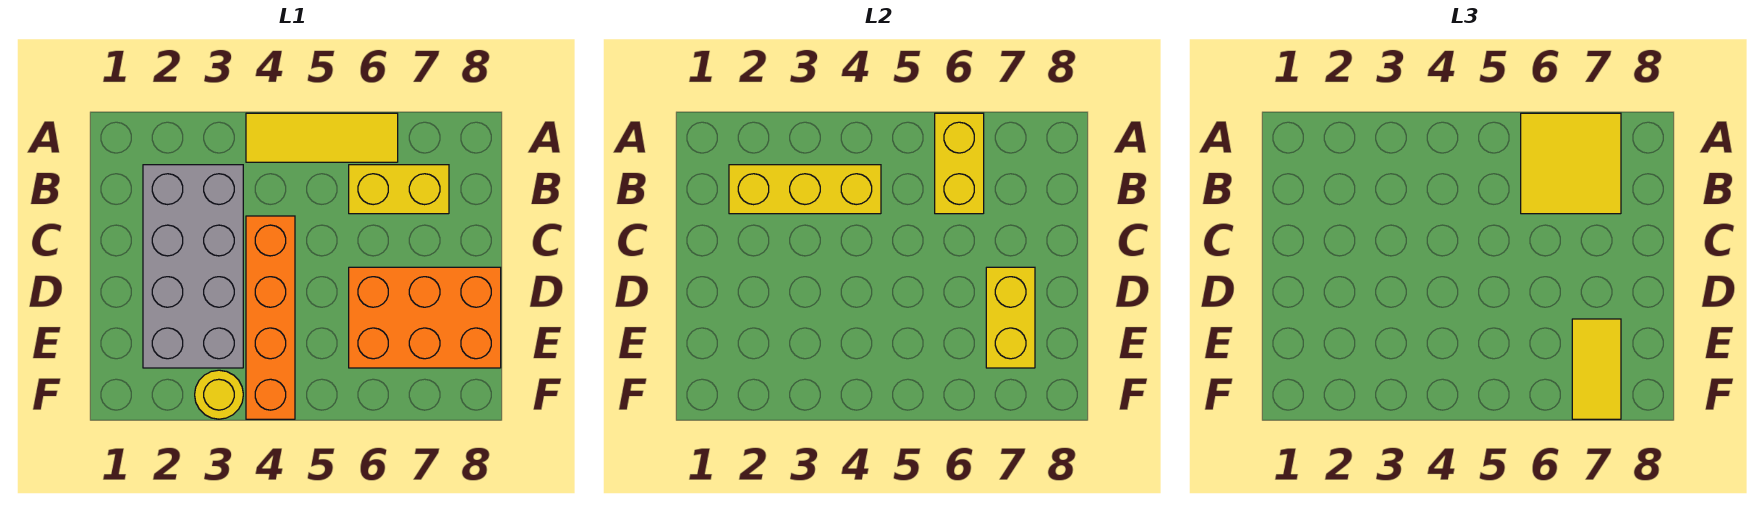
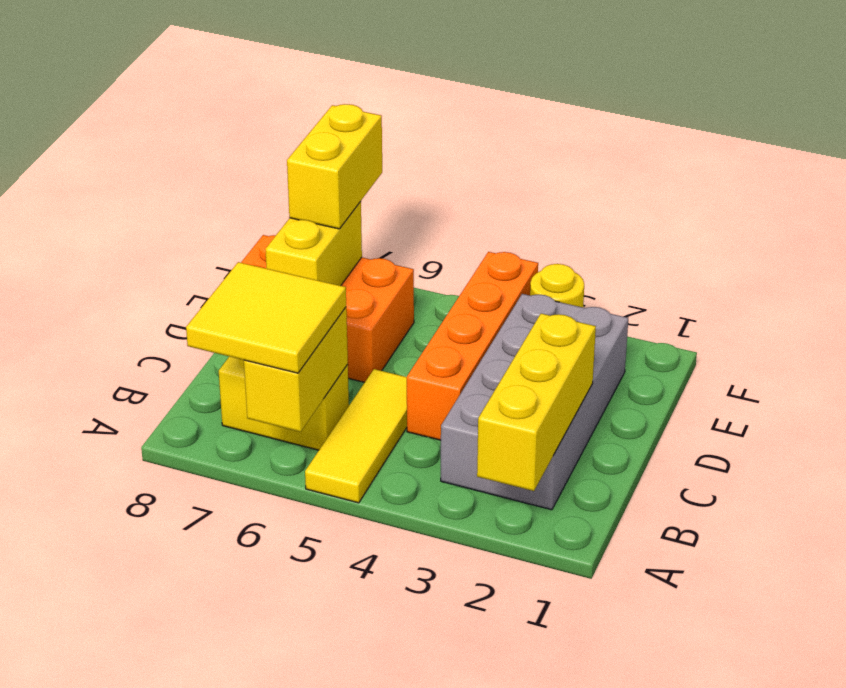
yellow 1x3 tile [246,113,398,162] -> yellow 1x3 tile turned to [305,369,407,503]
yellow 1x3 brick [729,165,881,214] -> yellow 1x3 brick turned to [477,314,596,491]
yellow 1x2 tile [1572,319,1621,419] -> yellow 1x2 brick [287,104,382,229]

